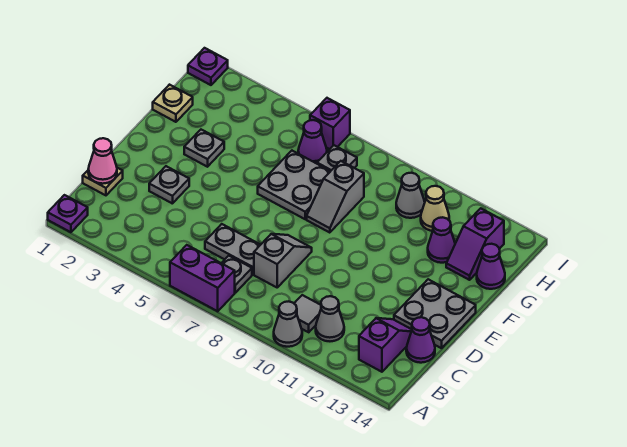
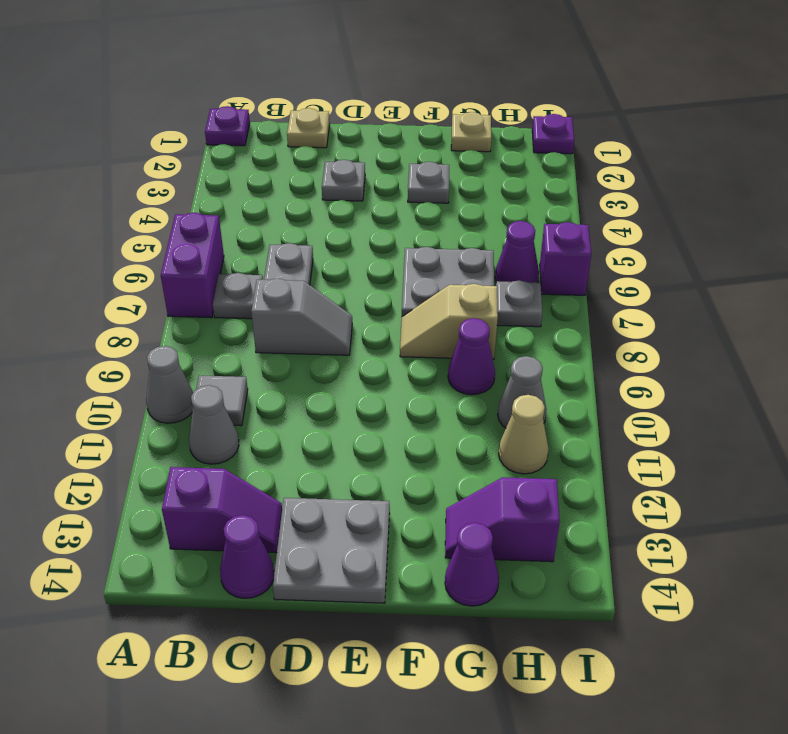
pink 1x1 cone [88,138,117,184] -> none
grey 1x2 slope [307,161,364,233] -> tan 1x2 slope [400,284,498,359]
purple 1x1 cone [428,217,455,263] -> purple 1x1 cone moved to [448,318,495,395]

